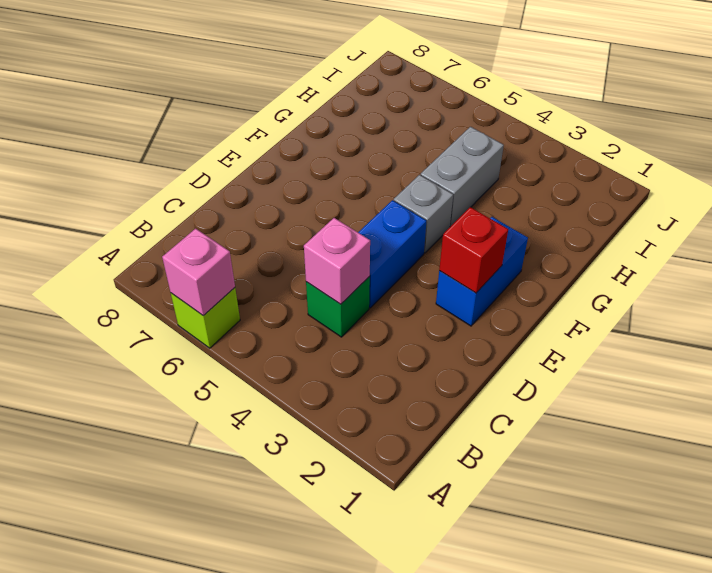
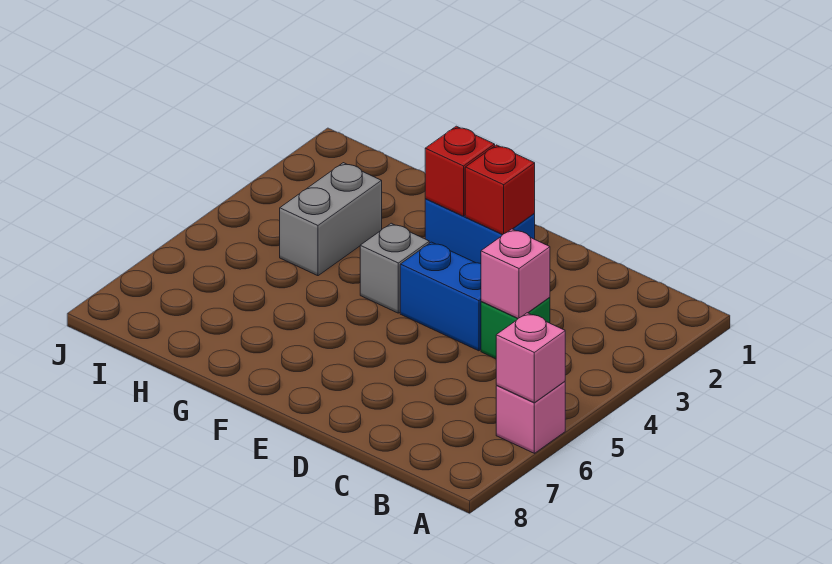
lime 1x1 brick [171,288,240,348] -> pink 1x1 brick [496,381,565,453]
none -> red 1x1 brick [425,126,495,216]
grey 1x2 brick [421,127,504,227] -> grey 1x2 brick turned to [280,163,382,276]

